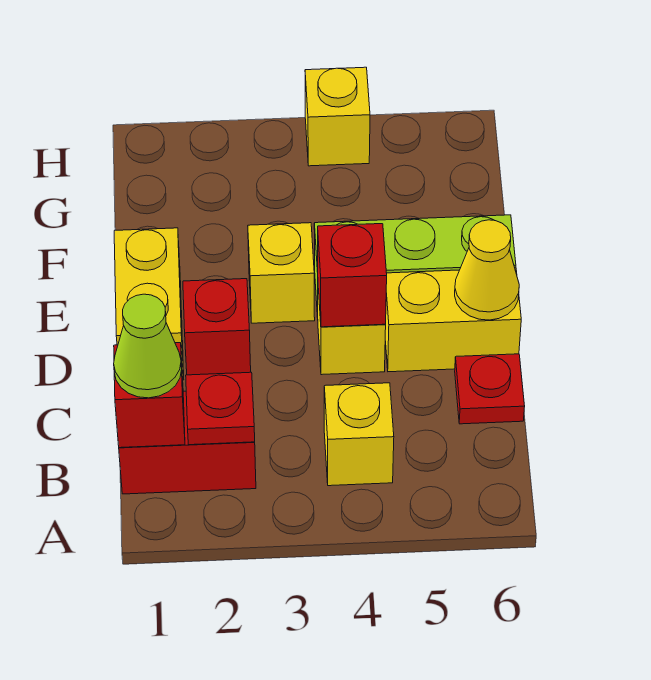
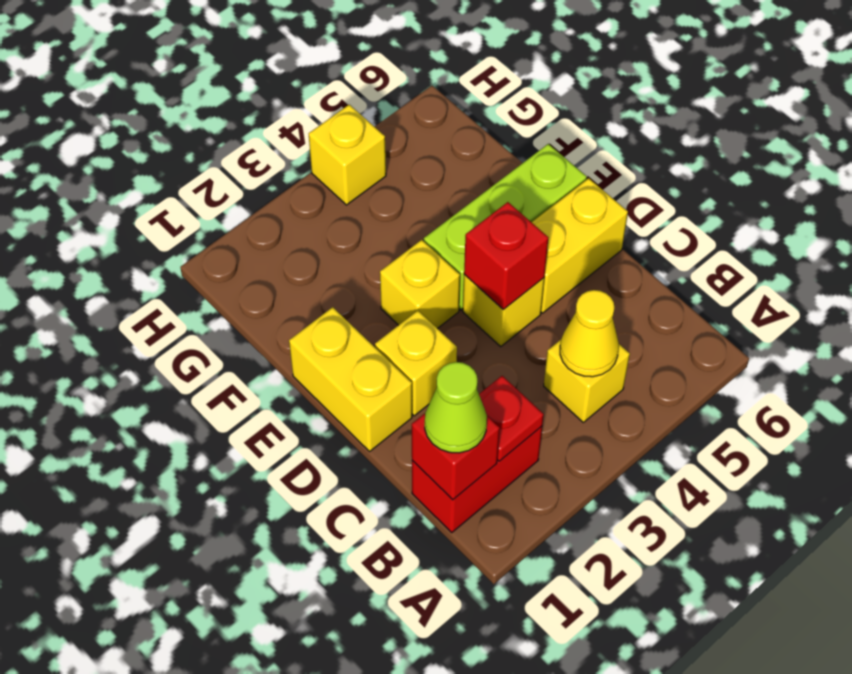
red 1x1 plate [455,354,525,424] -> none
red 1x1 brick [183,279,251,375] -> yellow 1x1 brick [375,311,457,416]
yellow 1x1 cone [455,220,519,320] -> yellow 1x1 cone moved to [560,290,619,377]

